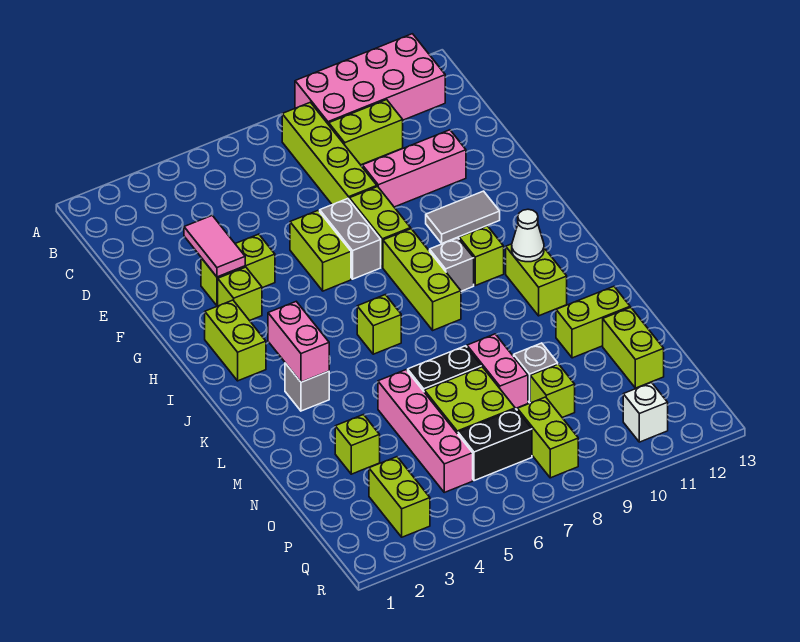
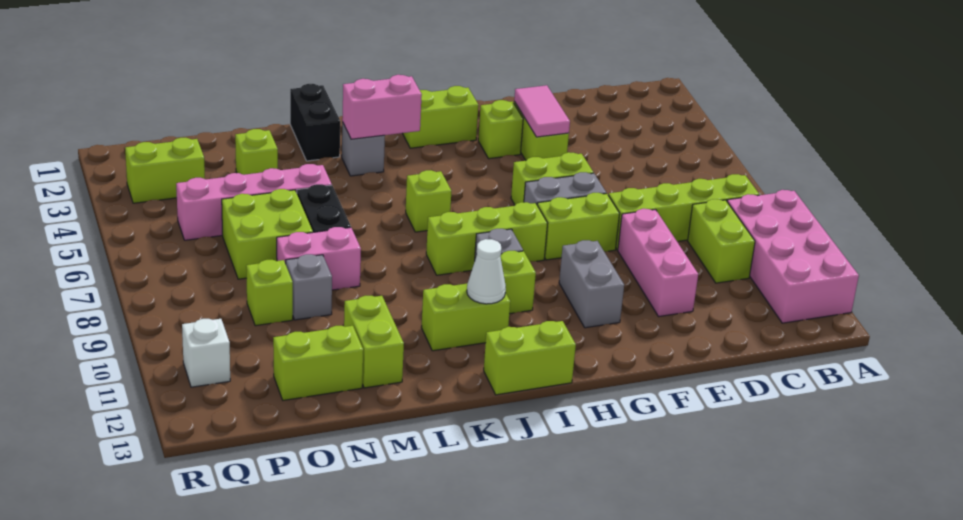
pink 1x2 tile [184,215,245,277] -> pink 1x2 tile turned to [514,85,570,137]
grey 1x2 tile [426,191,500,243] -> grey 1x2 brick [559,240,624,328]
black 1x2 brick [458,409,532,481] -> black 1x2 brick moved to [290,84,340,161]
lime 1x2 brick [517,397,578,478] -> lime 1x2 brick moved to [484,321,576,395]

